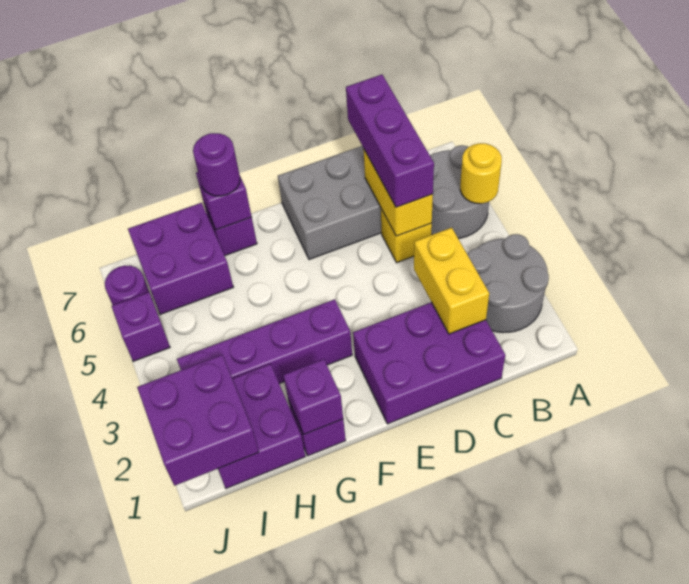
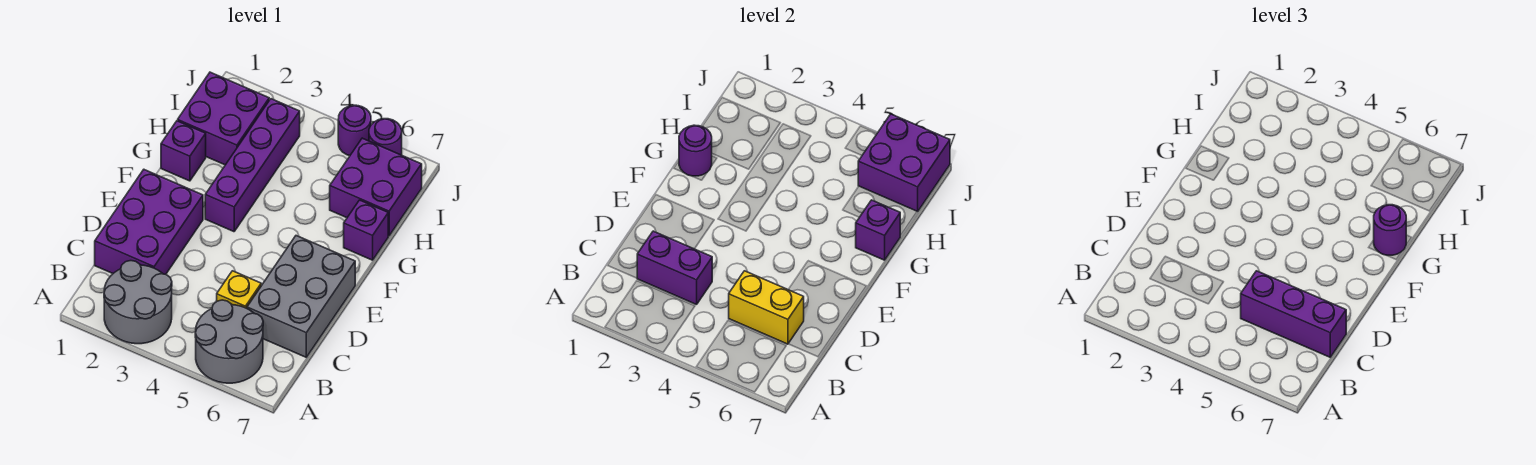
yellow 1x1 round brick [460,143,502,204] -> none
yellow 1x2 brick [414,228,489,334] -> purple 1x2 brick [637,231,712,305]
purple 1x1 brick [283,359,343,435] -> purple 1x1 round brick [679,125,712,176]
purple 2x2 brick [137,355,259,486] -> purple 2x2 brick moved to [858,114,950,212]
purple 1x1 brick [112,292,170,361] -> purple 1x1 round brick [338,105,371,156]

